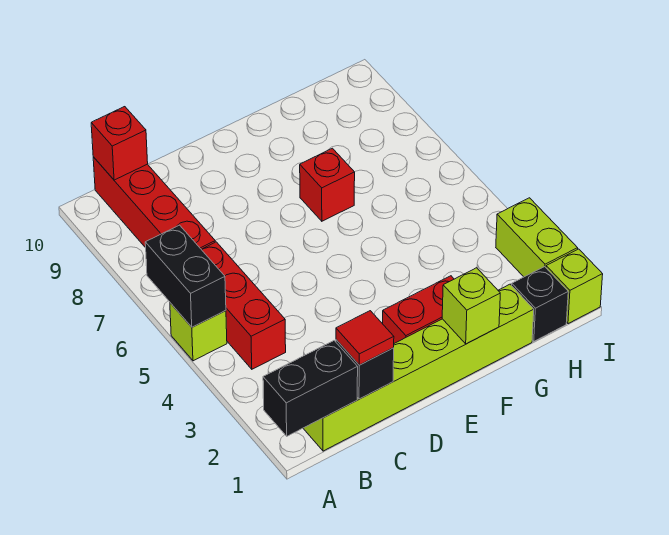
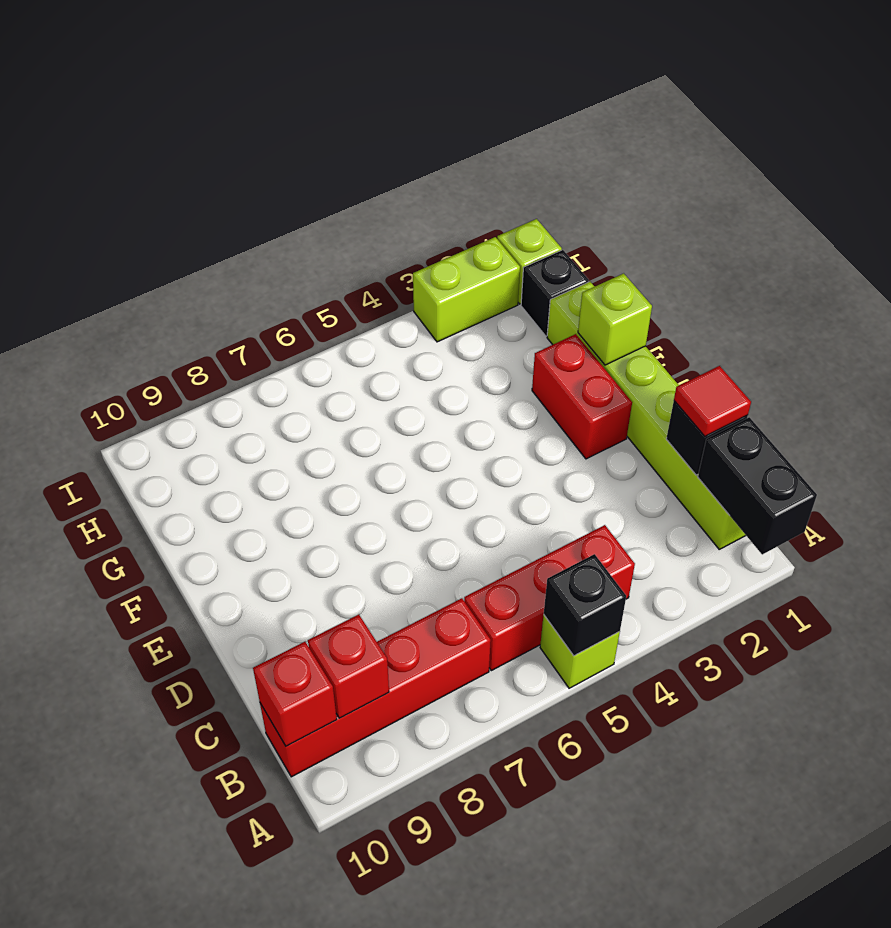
black 1x2 brick [145,225,226,327] -> black 1x1 brick [544,554,626,656]
red 1x1 brick [300,148,355,221] -> red 1x1 brick moved to [308,614,389,718]

